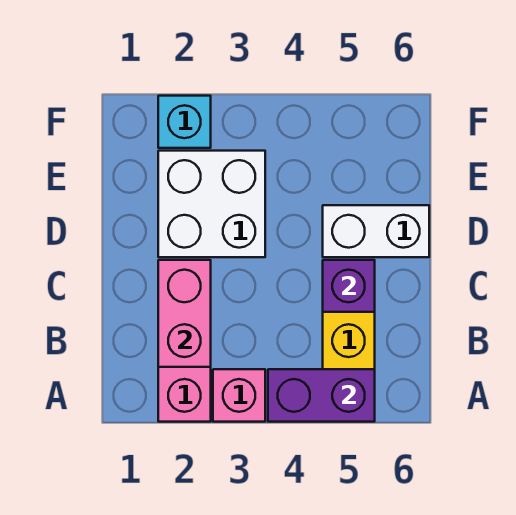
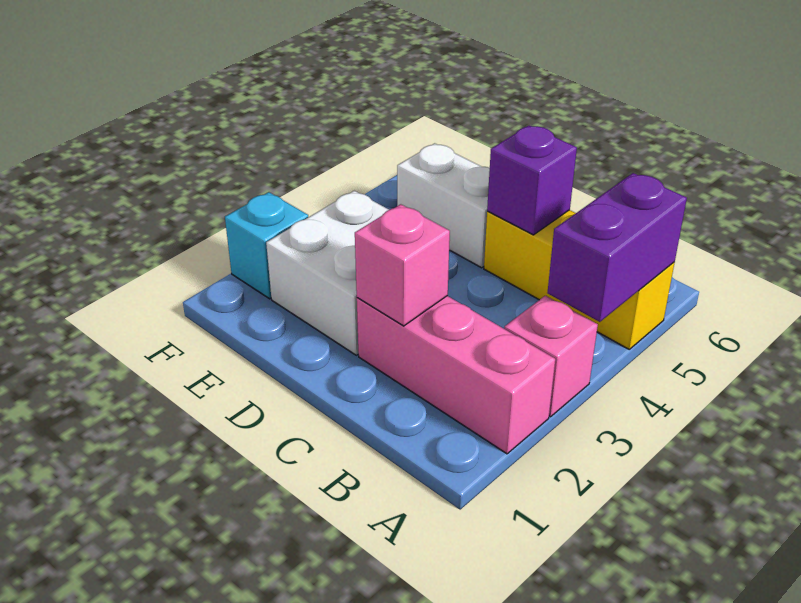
pink 1x2 brick [158,260,211,367] -> pink 1x1 brick [355,204,450,326]
white 1x2 brick [323,205,429,257] -> white 1x2 brick turned to [397,143,490,268]

